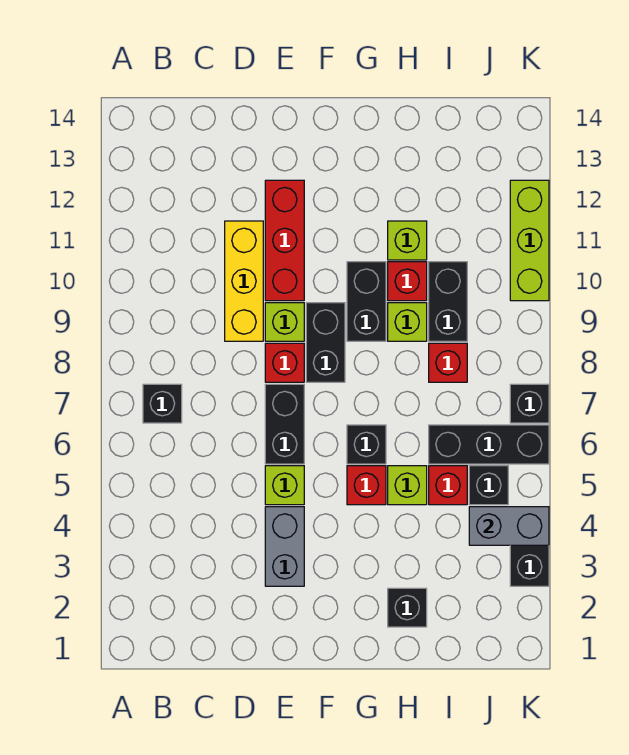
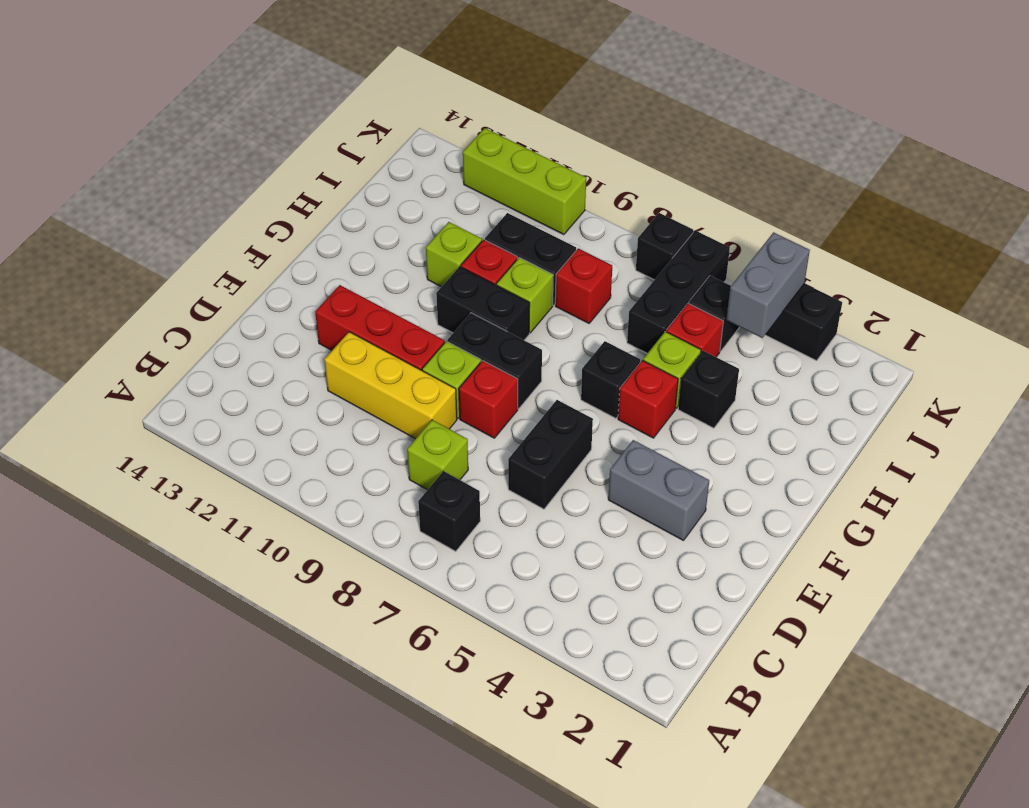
lime 1x1 brick [265,466,304,505] -> lime 1x1 brick moved to [407,420,468,490]
black 1x2 brick [265,384,304,464] -> black 1x2 brick turned to [508,400,593,509]
black 1x1 brick [388,588,427,627] -> black 1x1 brick moved to [678,351,739,428]

